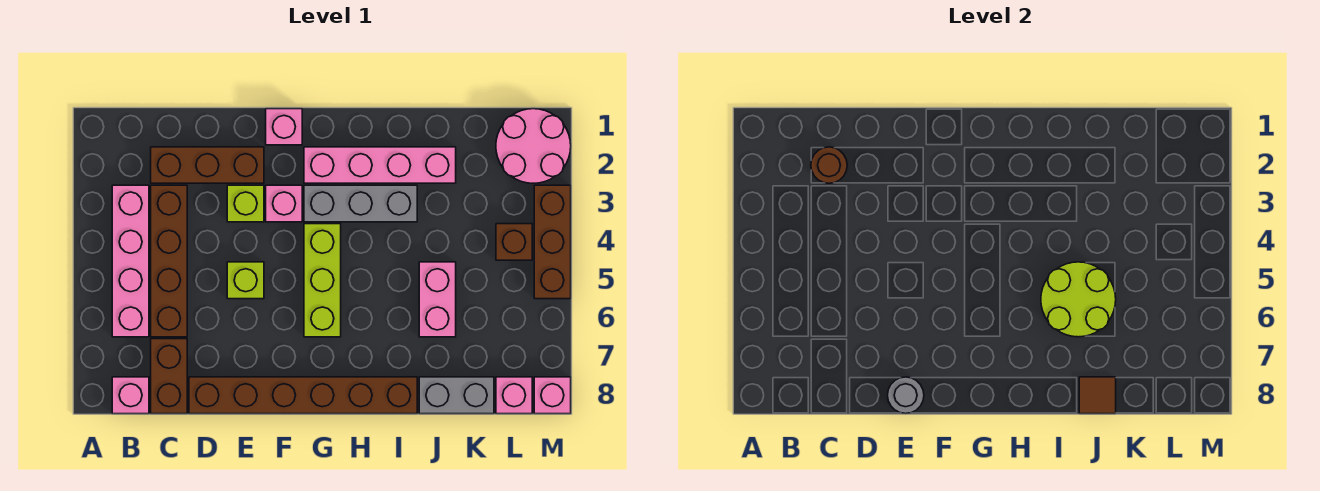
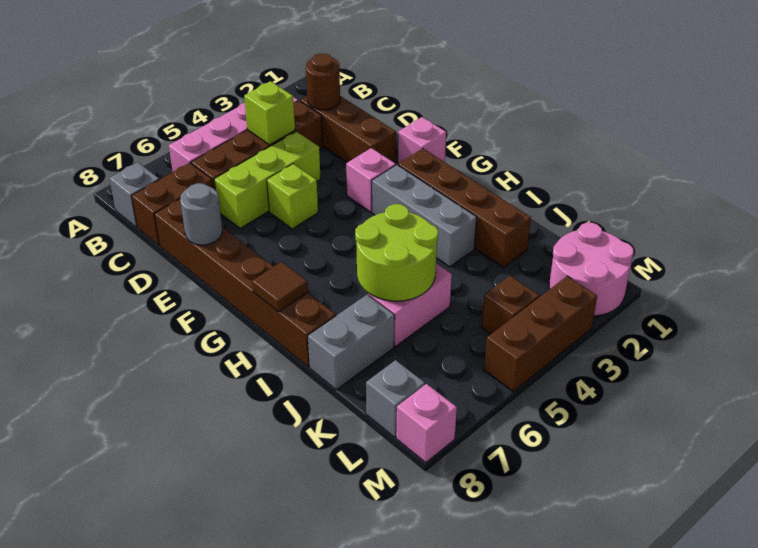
pink 1x1 brick [112,377,149,414] -> grey 1x1 brick [109,162,159,227]
lime 1x1 brick [227,185,264,222] -> lime 1x1 brick moved to [244,81,295,145]
pink 1x4 brick [304,147,456,183] -> brown 1x4 brick [398,148,531,267]
lime 1x3 brick [304,224,341,337] -> lime 1x3 brick moved to [214,131,321,228]
grey 1x2 brick [419,377,494,414] -> grey 1x2 brick turned to [308,295,395,390]
brown 1x1 tile [1079,377,1116,414] -> brown 1x1 tile moved to [252,262,308,312]
pink 1x1 brick [496,377,532,414] -> grey 1x1 brick [366,360,425,437]

